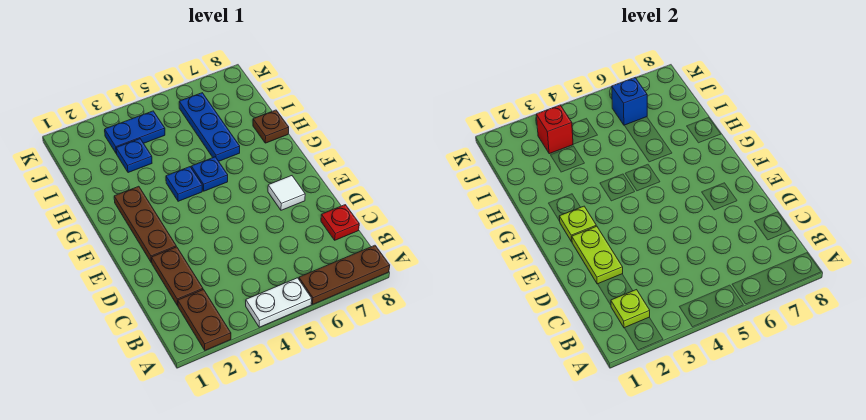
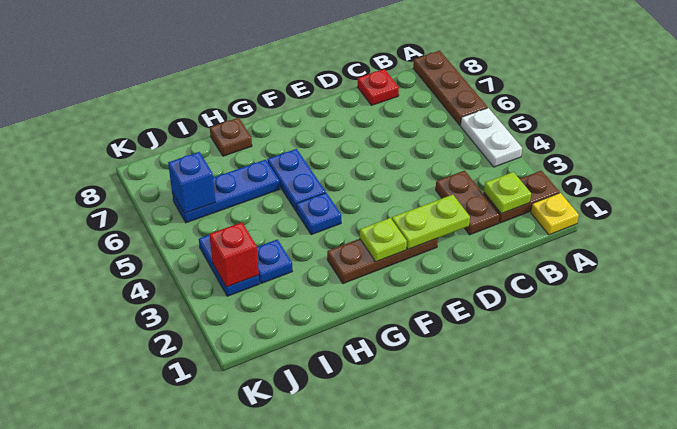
none -> yellow 1x1 plate [531,193,579,235]
brown 1x2 plate [152,247,203,306] -> brown 1x2 plate turned to [436,171,500,235]
white 1x1 tile [268,176,305,210] -> none
blue 1x1 plate [191,157,228,191] -> blue 1x2 plate [267,149,326,211]

